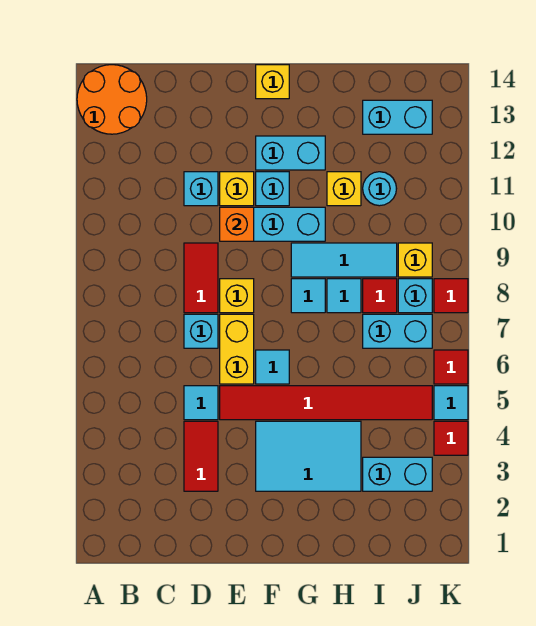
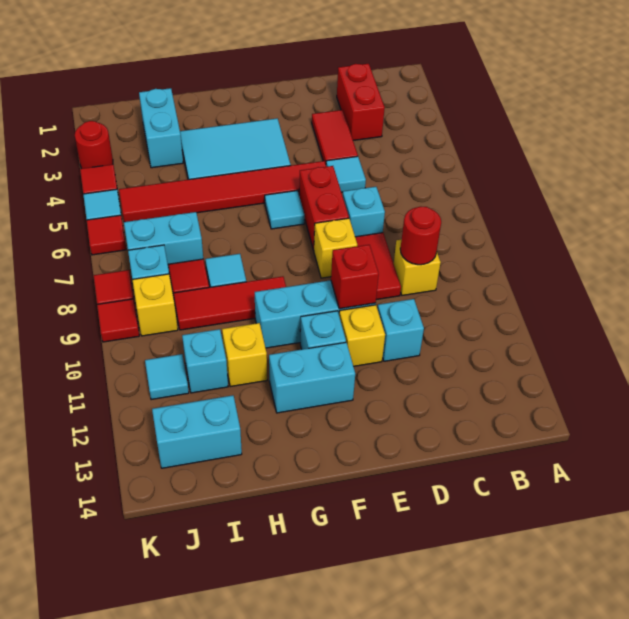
orange 2x2 round brick [77,65,147,134] -> none
none -> red 1x2 brick [337,64,385,140]
none -> red 1x1 round brick [400,206,441,265]
yellow 1x2 brick [220,314,254,384] -> red 1x2 brick [299,166,349,250]
orange 1x1 brick [220,207,254,241] -> red 1x1 brick [331,245,379,309]
yellow 1x1 brick [256,65,289,99] -> yellow 1x1 brick moved to [394,239,441,295]
cyan 1x1 tile [291,279,325,313] -> cyan 1x1 tile moved to [145,354,189,400]
cyan 1x3 tile [291,243,397,277] -> red 1x3 tile [174,276,286,330]
cyan 1x2 brick [363,457,432,491] -> cyan 1x2 brick turned to [139,88,183,168]
cyan 1x1 round brick [363,172,397,206] -> cyan 1x1 brick [182,329,228,393]
none -> red 1x1 round brick [75,121,113,169]
none -> red 1x1 tile [97,299,139,342]

